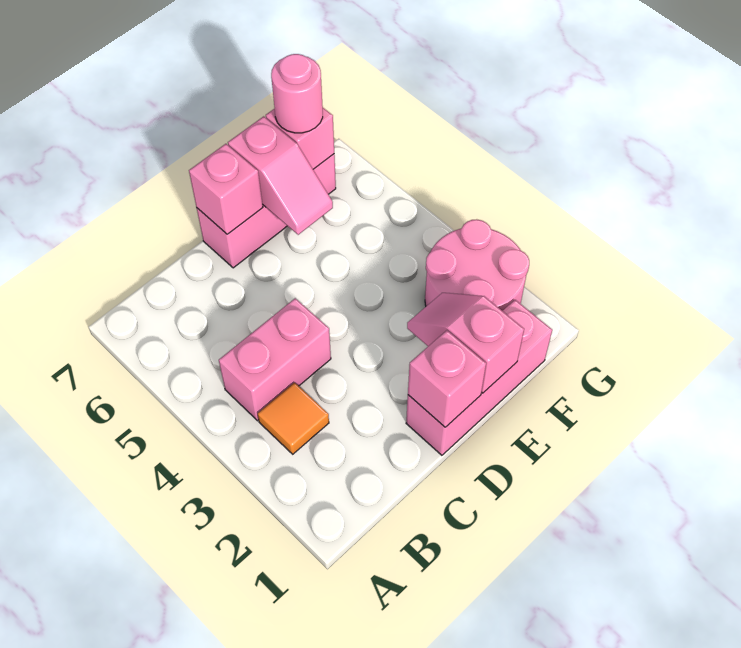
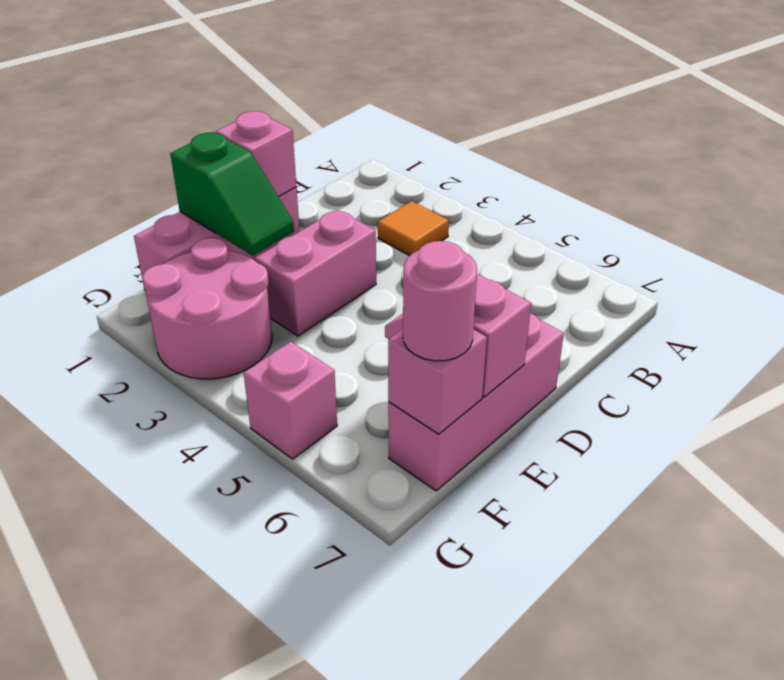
pink 1x2 brick [219,298,331,421] -> pink 1x2 brick moved to [255,210,376,336]
pink 1x1 brick [189,144,263,234] -> pink 1x1 brick moved to [244,342,337,459]
pink 1x2 slope [407,293,524,393] -> green 1x2 slope [170,132,294,256]

